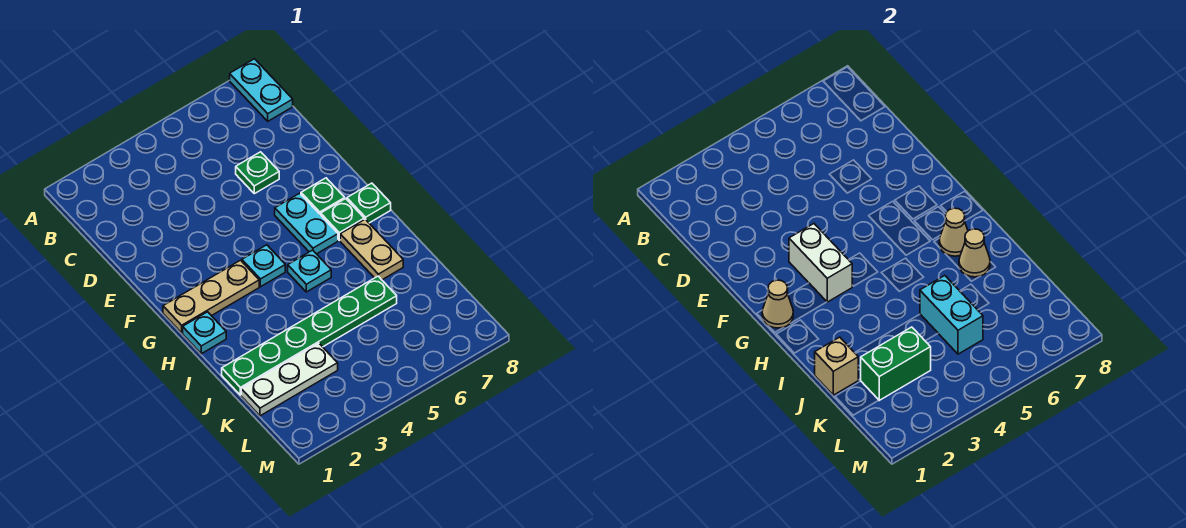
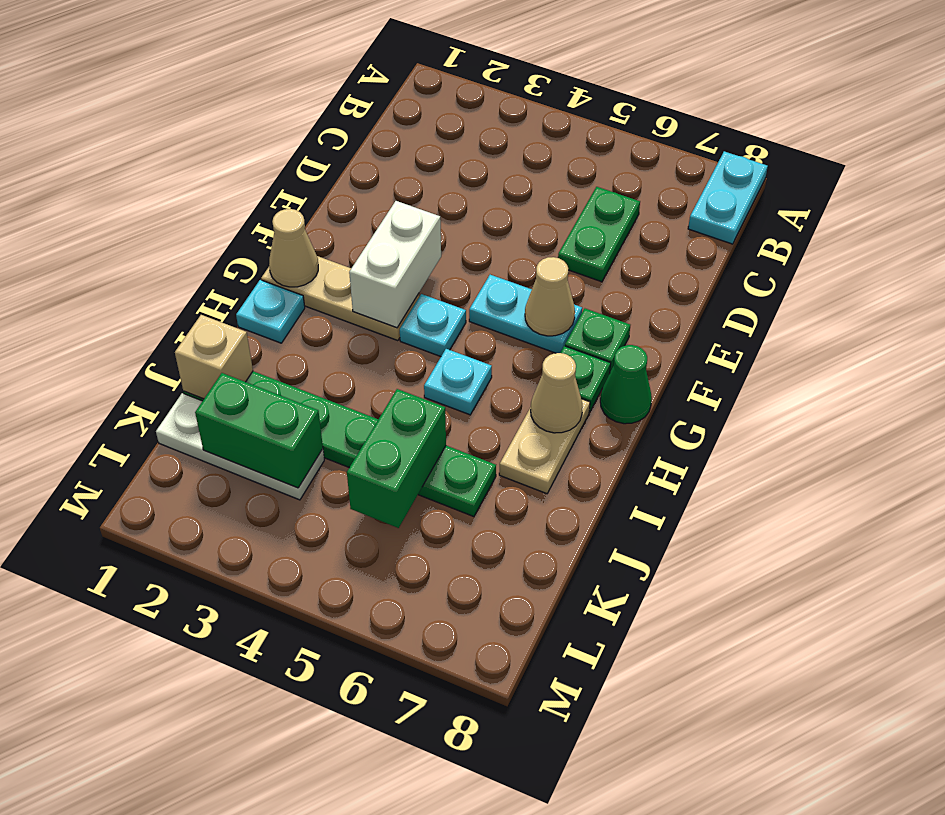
green 1x1 plate [236,152,279,194] -> green 1x2 plate [558,187,640,282]
cyan 1x2 plate [275,193,338,254] -> cyan 1x2 plate turned to [469,275,582,353]
green 1x1 plate [347,183,391,223] -> green 1x1 cone [600,345,652,424]
tan 1x1 cone [959,229,990,277] -> tan 1x1 cone moved to [525,257,575,336]
cyan 1x2 brick [920,276,983,354] -> green 1x2 brick [347,389,446,528]

